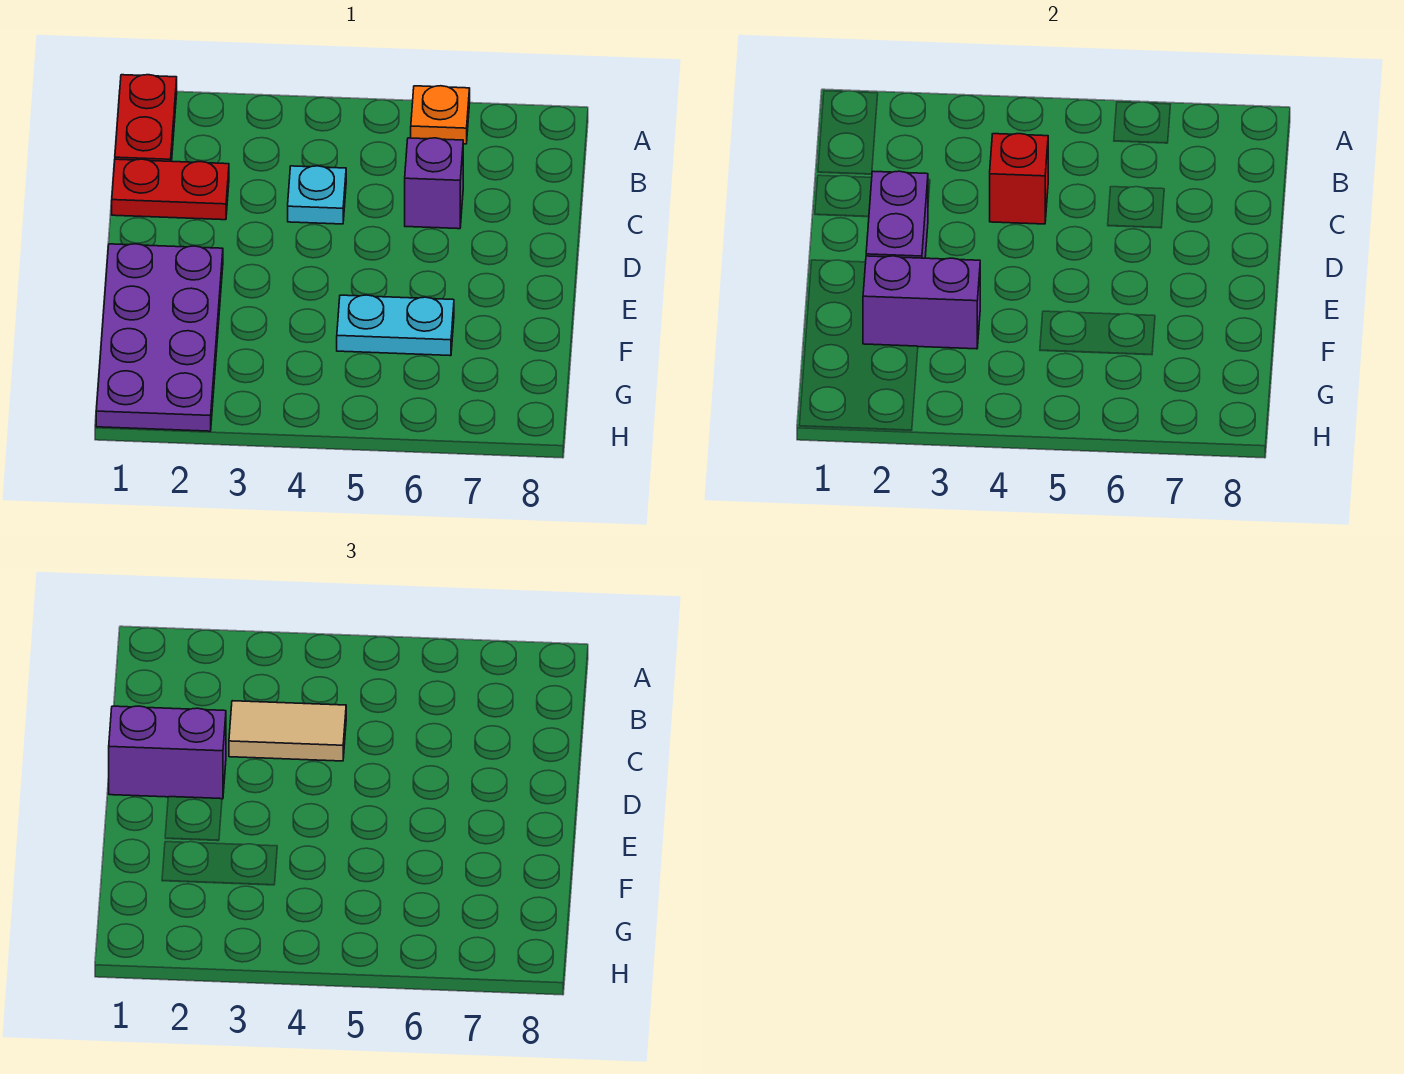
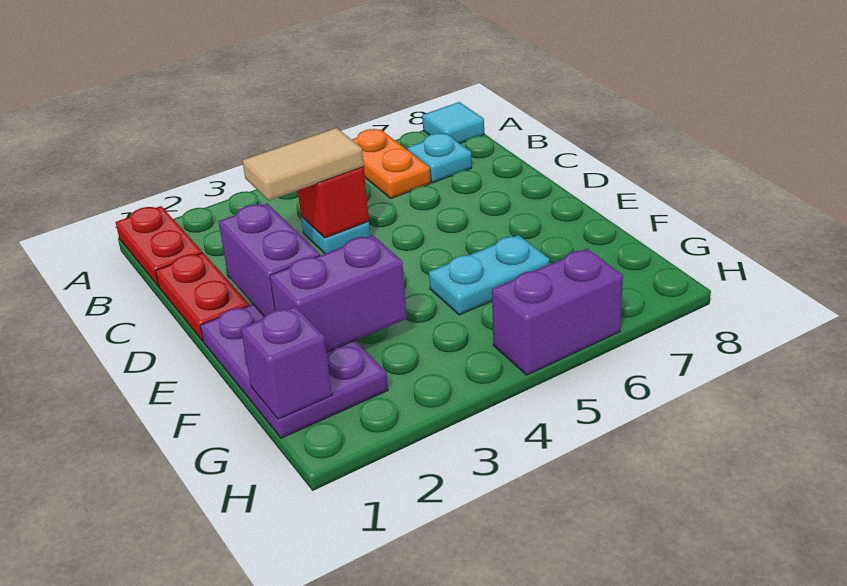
orange 1x1 plate [411,86,470,144] -> orange 1x2 plate [352,129,431,198]
none -> cyan 1x1 tile [422,102,484,144]
none -> cyan 1x1 plate [407,133,472,183]
red 1x2 plate [112,159,229,220] -> red 1x2 plate turned to [155,253,249,341]
purple 1x1 brick [405,138,463,229] -> purple 1x1 brick moved to [241,306,332,419]
purple 1x2 brick [109,706,226,799] -> purple 1x2 brick moved to [492,249,623,375]
purple 2x4 plate [96,244,223,431] -> purple 2x3 plate [200,304,388,438]

